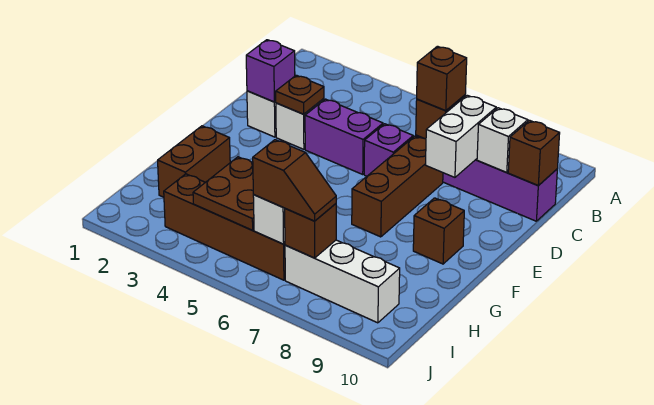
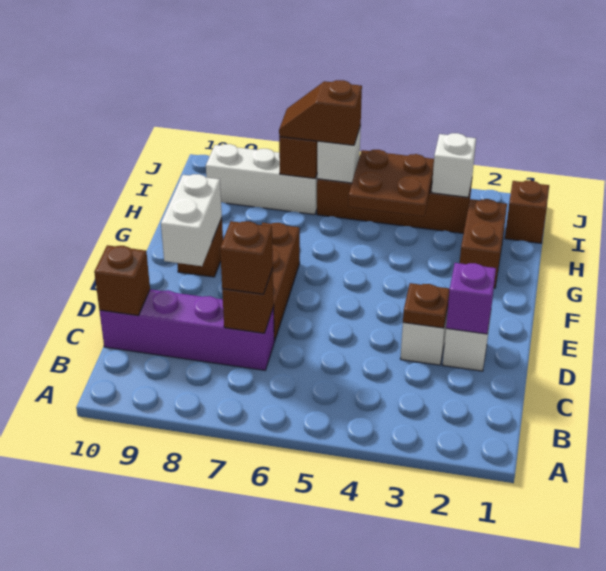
white 1x2 brick [425,95,496,177] -> white 1x2 brick moved to [161,174,222,266]
white 1x1 brick [477,108,528,172] -> white 1x1 brick moved to [432,133,476,197]
purple 1x2 brick [305,99,383,174] -> none
purple 1x1 brick [364,124,413,176] -> none
none -> brown 1x1 brick [505,180,549,243]

